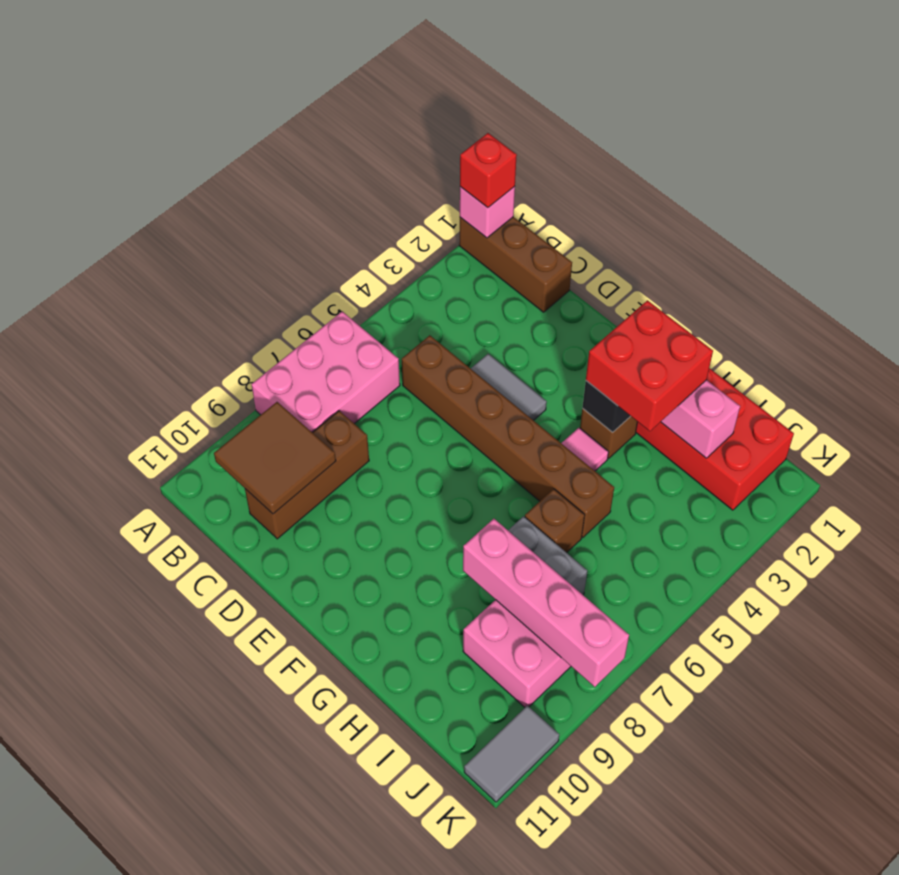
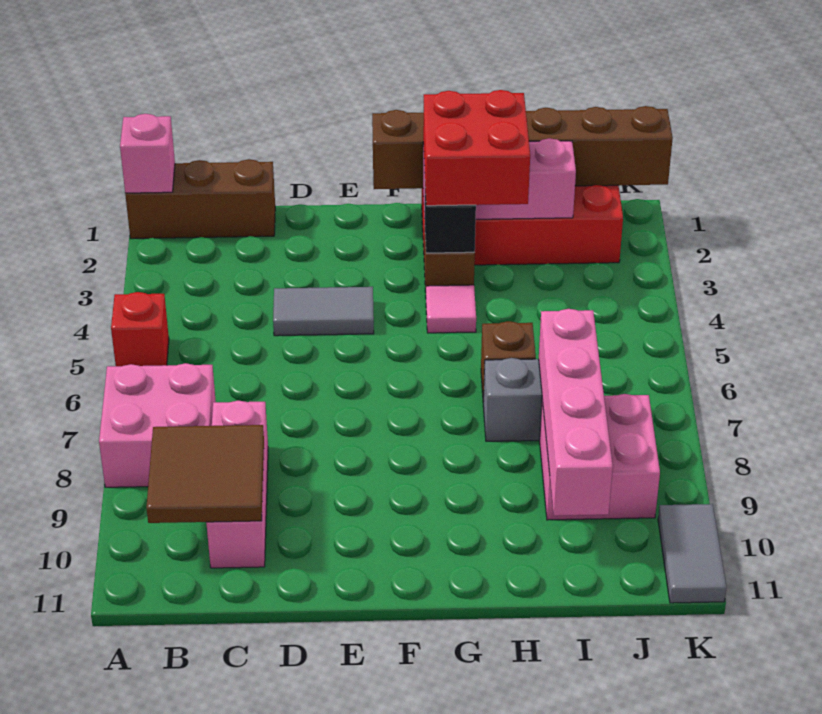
red 1x1 brick [460,133,517,208] -> red 1x1 brick moved to [111,292,169,366]
pink 2x3 brick [252,311,400,432] -> pink 2x2 brick [99,363,216,487]
brown 1x6 brick [402,335,614,538] -> brown 1x6 brick moved to [372,106,673,189]
brown 1x3 brick [245,411,369,539] -> pink 1x3 brick [206,400,268,568]
pink 1x4 brick [463,519,629,687] -> pink 1x4 brick turned to [539,309,613,516]

